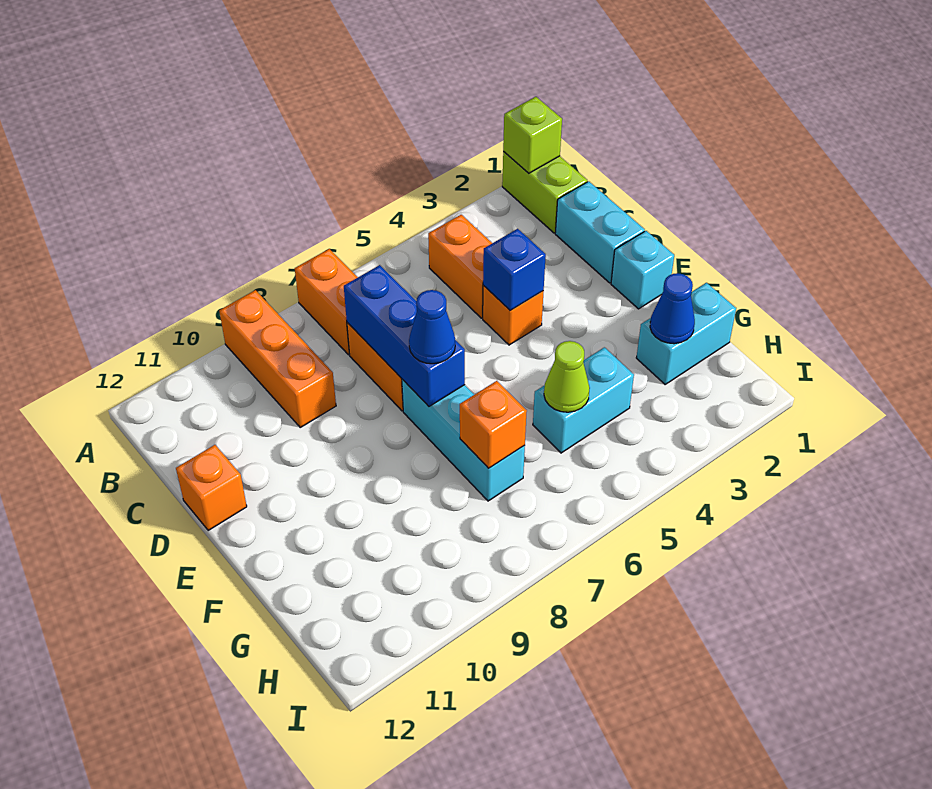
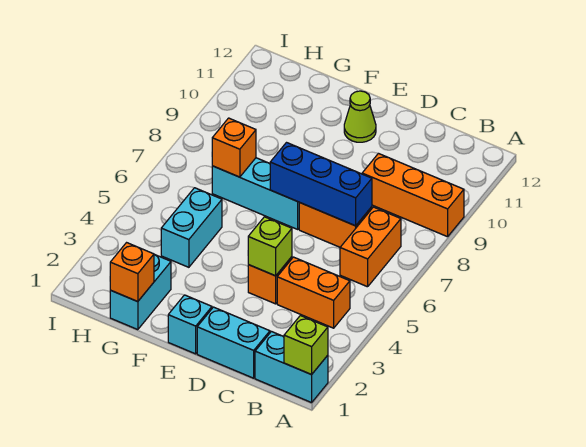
lime 1x2 brick [502,152,587,233] -> cyan 1x2 brick [255,332,328,403]
orange 1x2 brick [295,249,358,355] -> orange 1x2 brick turned to [340,207,401,287]
blue 1x1 brick [483,229,546,310] -> lime 1x1 brick [248,217,292,276]
orange 1x1 brick [176,445,247,531] -> orange 1x1 brick moved to [110,243,154,302]
blue 1x1 cone [409,290,455,364] -> none
blue 1x1 cone [650,273,695,344] -> none
lime 1x1 cone [544,341,590,412] -> lime 1x1 cone moved to [344,91,376,142]

